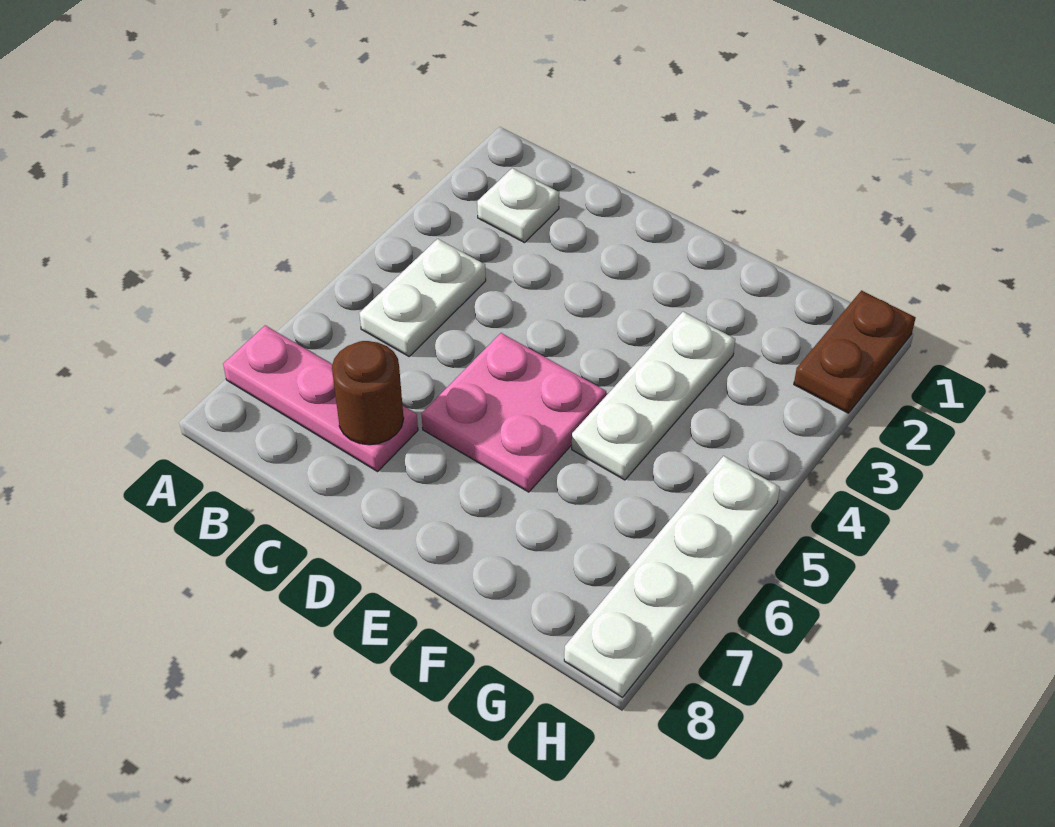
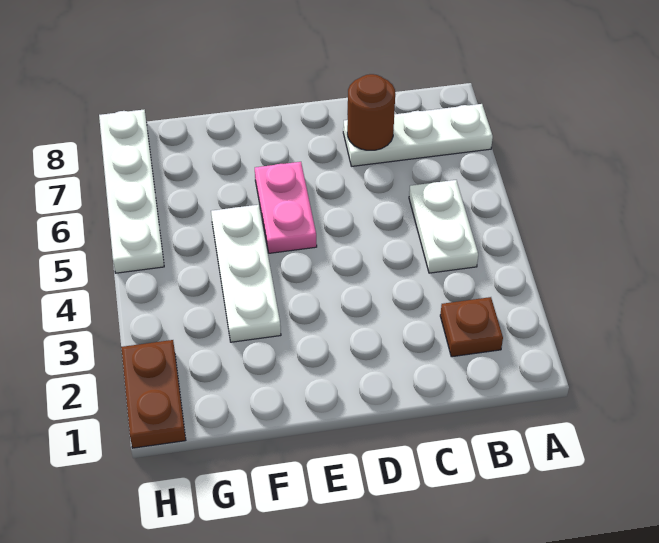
pink 1x3 plate [223,325,418,472] -> white 1x3 plate [343,104,493,166]
white 1x1 plate [477,168,559,243] -> brown 1x1 plate [440,297,503,357]
pink 2x2 plate [422,333,606,492] -> pink 1x2 plate [255,162,317,253]

